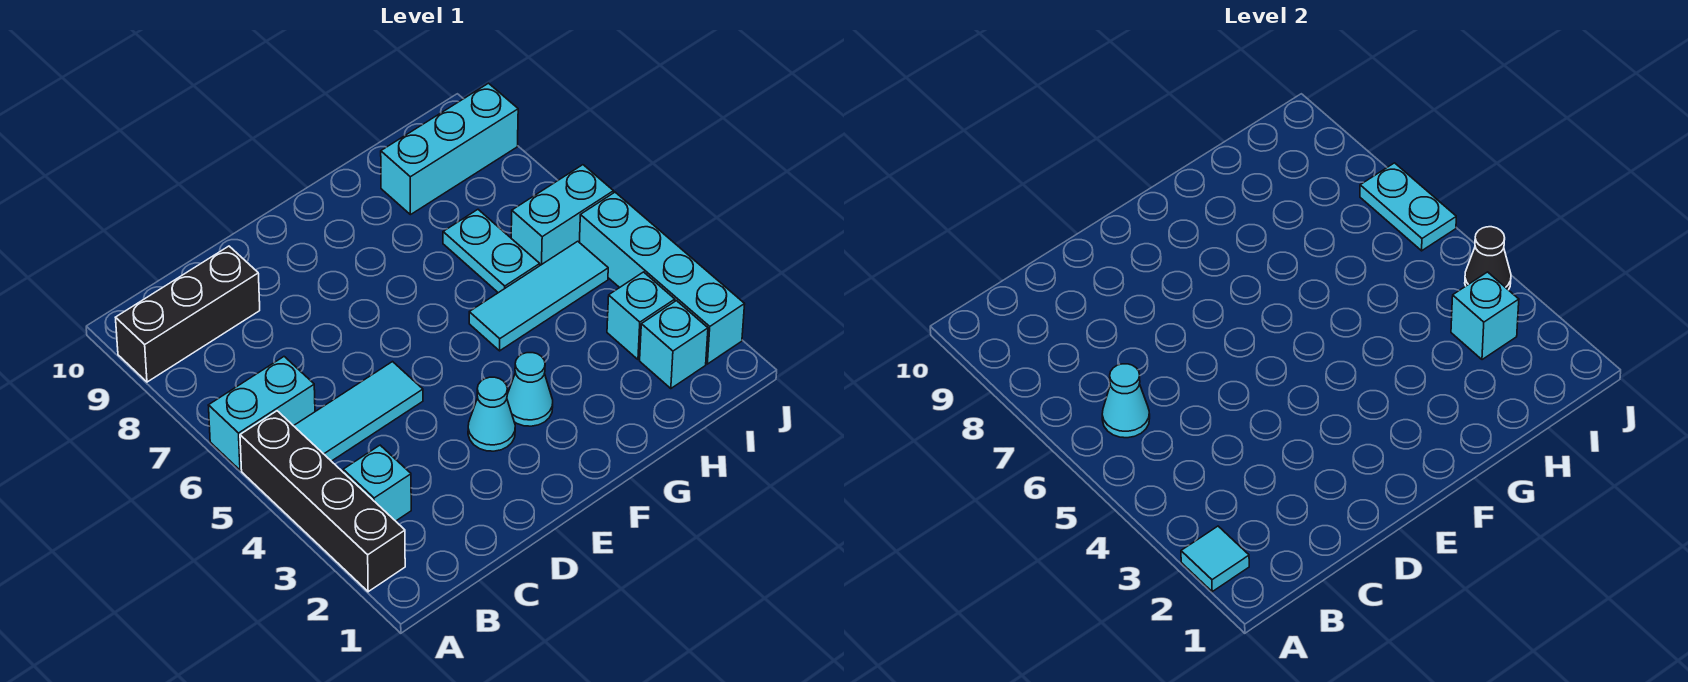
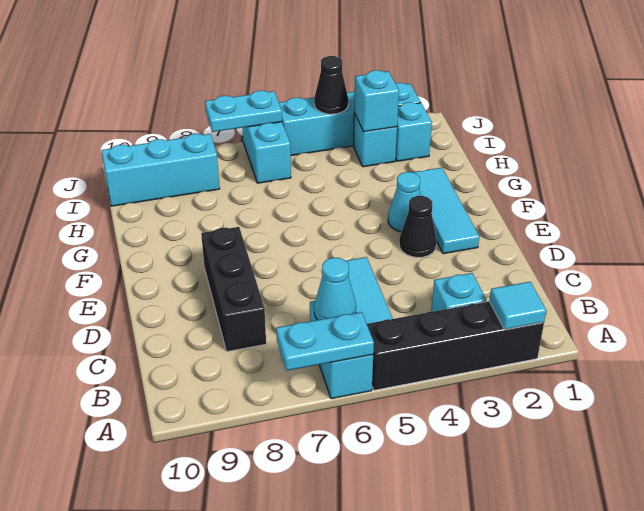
black 1x3 brick [116,246,260,382] -> black 1x3 brick moved to [201,227,266,351]
cyan 1x1 cone [468,377,515,451] -> black 1x1 cone [399,196,437,257]
cyan 1x3 tile [469,241,608,351] -> cyan 1x3 tile moved to [413,168,479,254]
cyan 1x2 plate [443,210,540,293] -> cyan 1x2 plate moved to [276,312,374,371]
cyan 1x3 brick [381,83,518,215] -> cyan 1x3 brick turned to [102,134,220,206]

